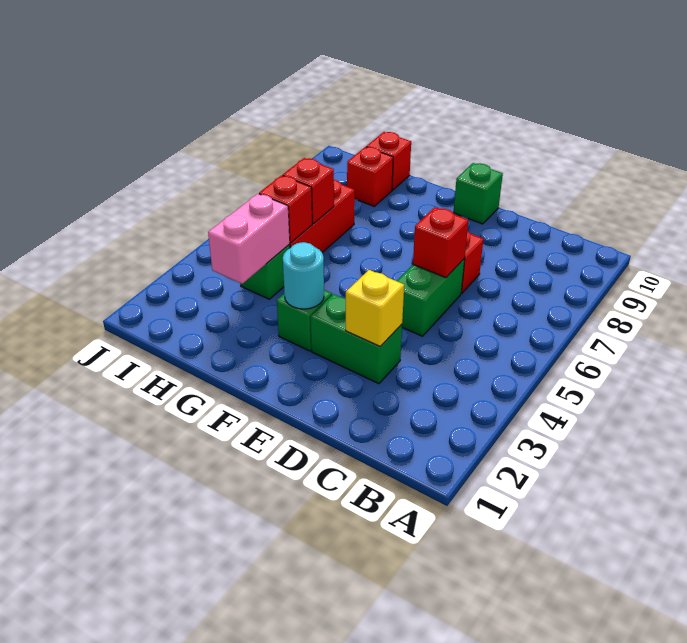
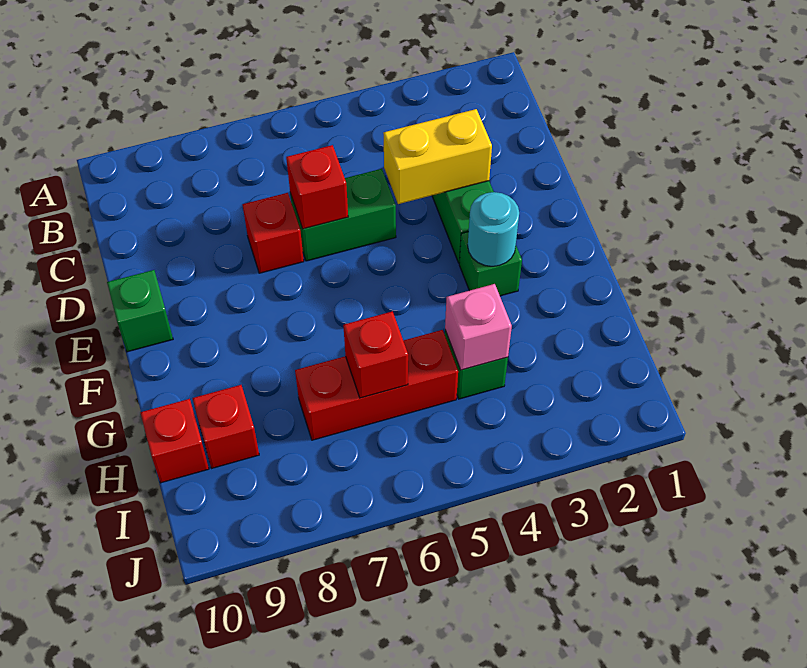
yellow 1x1 brick [346,270,404,347] -> yellow 1x2 brick [383,109,492,204]
pink 1x2 brick [208,194,290,284] -> pink 1x1 brick [445,284,512,370]
red 1x1 brick [259,175,312,243] -> none

